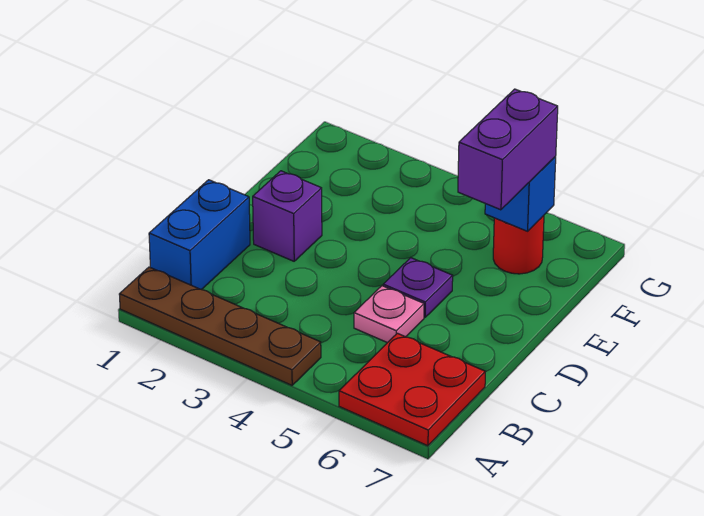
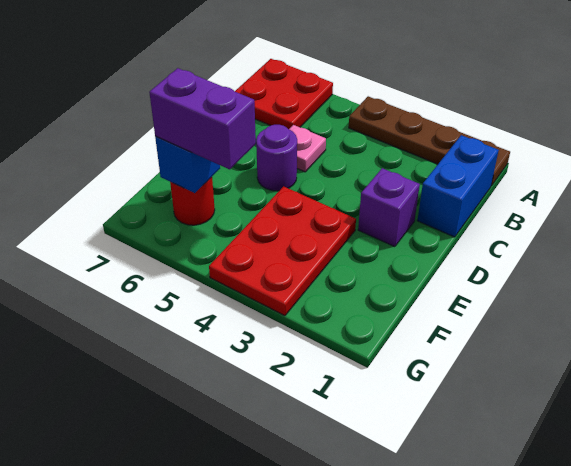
purple 1x1 plate [383,258,453,317] -> purple 1x1 round brick [256,125,297,191]
none -> red 2x3 plate [209,186,356,316]
purple 1x2 brick [458,89,558,210] -> purple 1x2 brick turned to [149,68,256,169]

